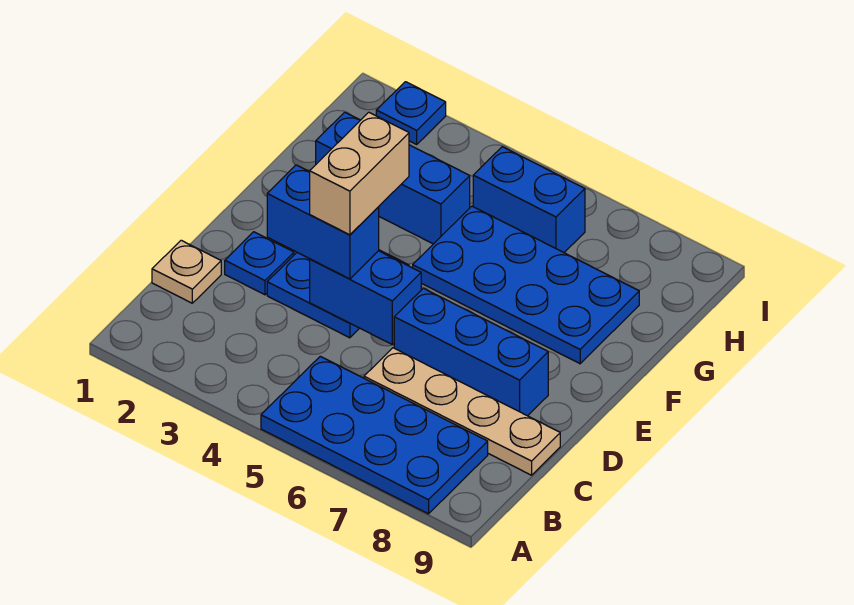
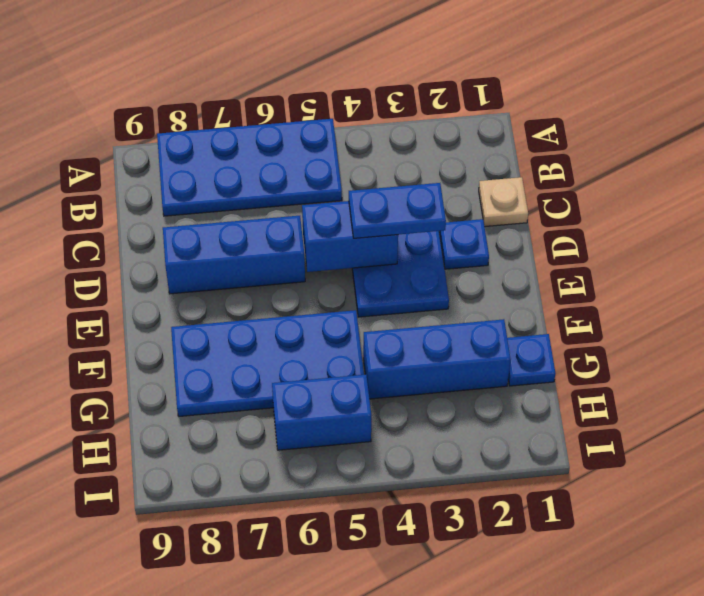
tan 1x4 plate [364,348,560,475] -> none
blue 1x2 brick [267,165,379,279] -> blue 1x2 plate [349,183,446,238]
tan 1x2 brick [310,112,409,235] -> none
blue 1x1 plate [376,82,446,144] -> blue 1x1 plate moved to [507,334,555,386]

